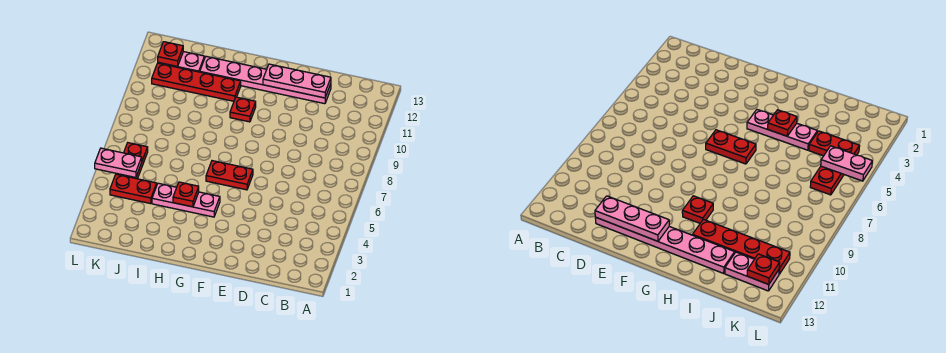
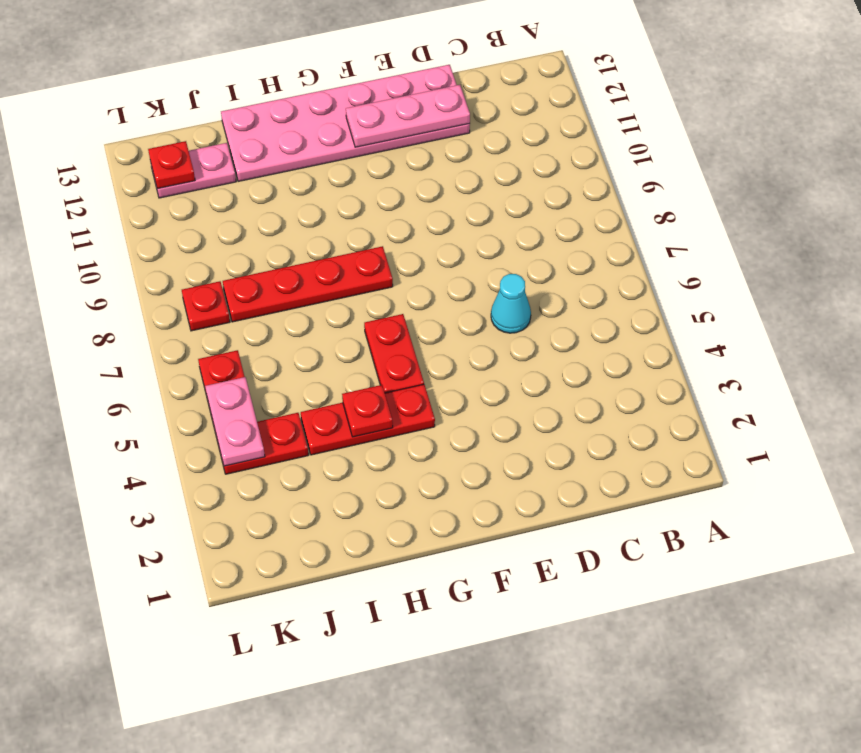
none -> cyan 1x1 cone [491,274,531,333]
pink 1x6 plate [200,56,331,104] -> pink 2x6 plate [221,65,470,182]
red 1x2 plate [206,161,253,190] -> red 1x2 plate turned to [364,314,424,393]
pink 1x3 plate [152,183,220,217] -> red 1x3 plate [301,384,435,455]
red 1x1 plate [230,97,256,122] -> red 1x1 plate moved to [182,281,230,331]
red 1x4 plate [152,63,241,101] -> red 1x4 plate moved to [223,246,393,322]
pink 1x2 plate [95,148,142,178] -> pink 1x2 plate turned to [205,377,265,466]

